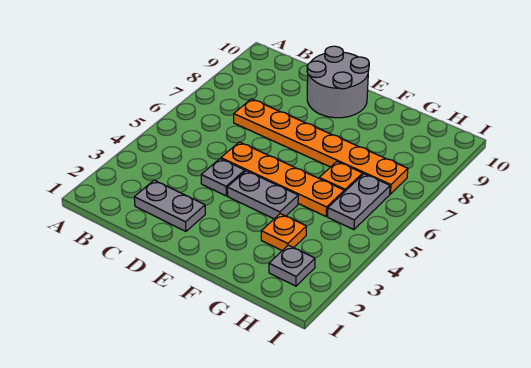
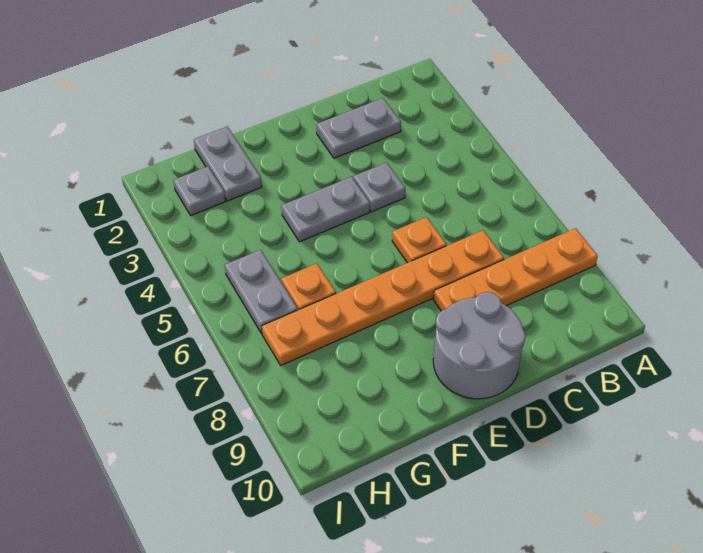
orange 1x4 plate [221,142,344,216] -> orange 1x4 plate moved to [433,228,598,311]
none -> grey 1x2 plate [194,126,262,201]
orange 1x1 plate [261,214,306,251] -> orange 1x1 plate moved to [392,217,447,263]

